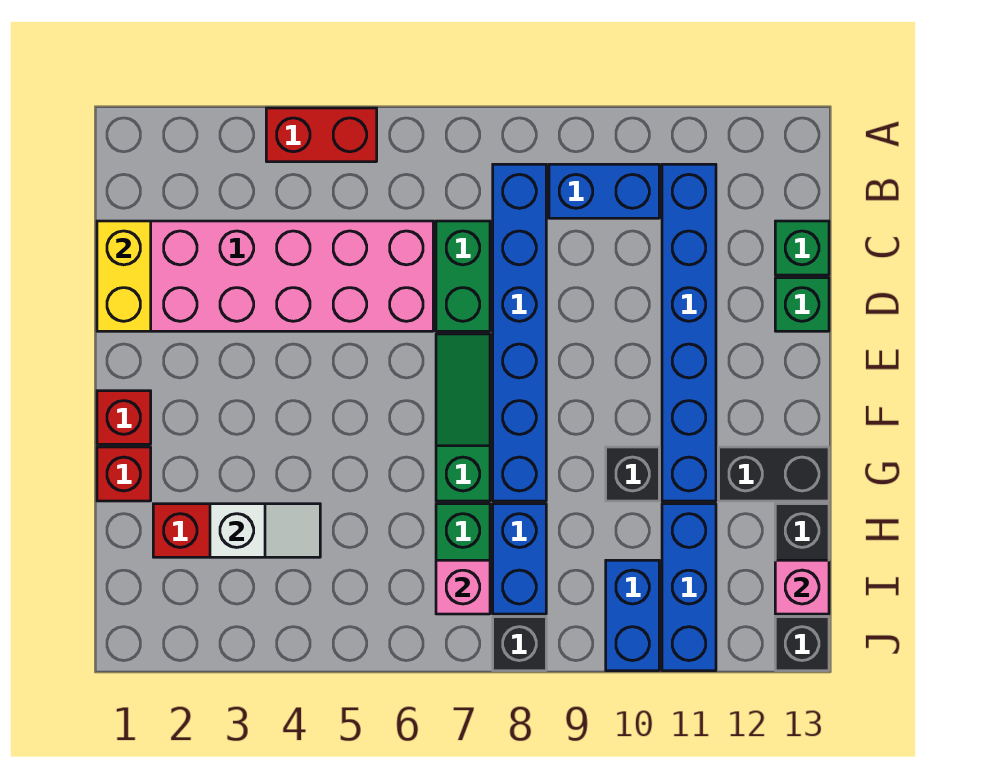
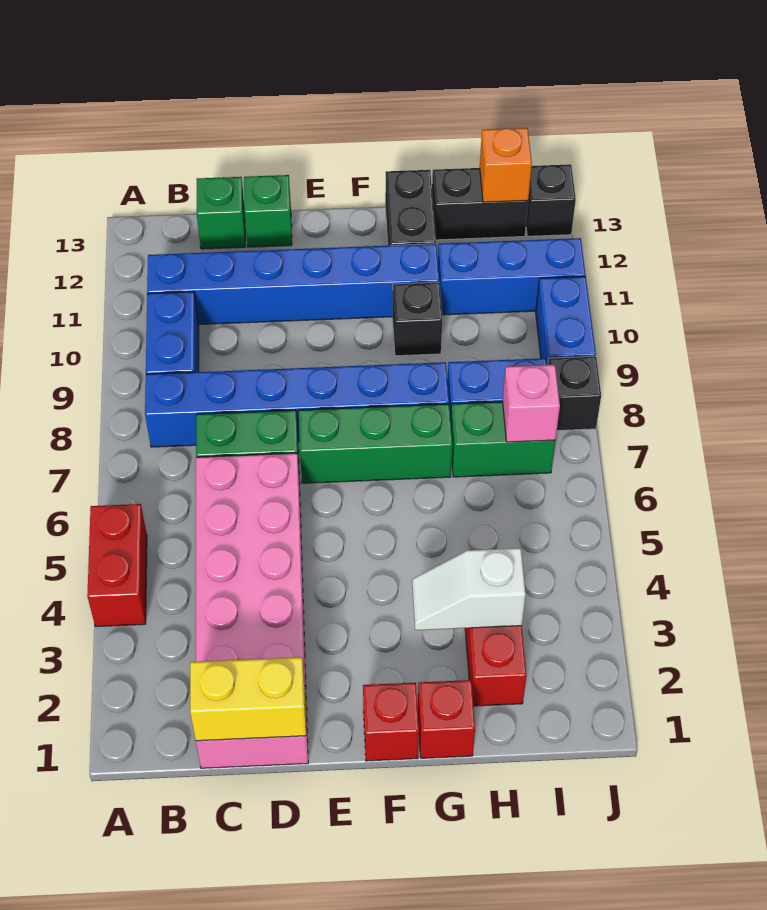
green 1x3 slope [436,334,490,501] -> green 1x3 brick [299,404,452,483]
white 1x2 slope [210,504,320,557] -> white 1x2 slope turned to [412,548,526,630]
blue 1x2 brick [606,560,659,671] -> blue 1x2 brick turned to [536,276,596,365]
pink 1x1 brick [775,560,829,614] -> orange 1x1 brick [480,128,532,202]

